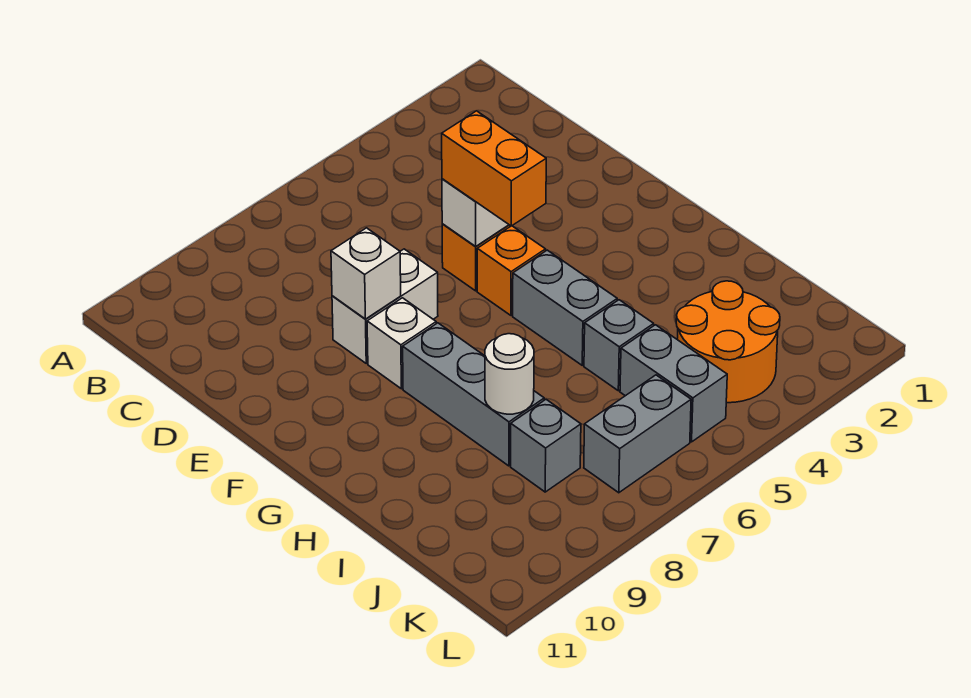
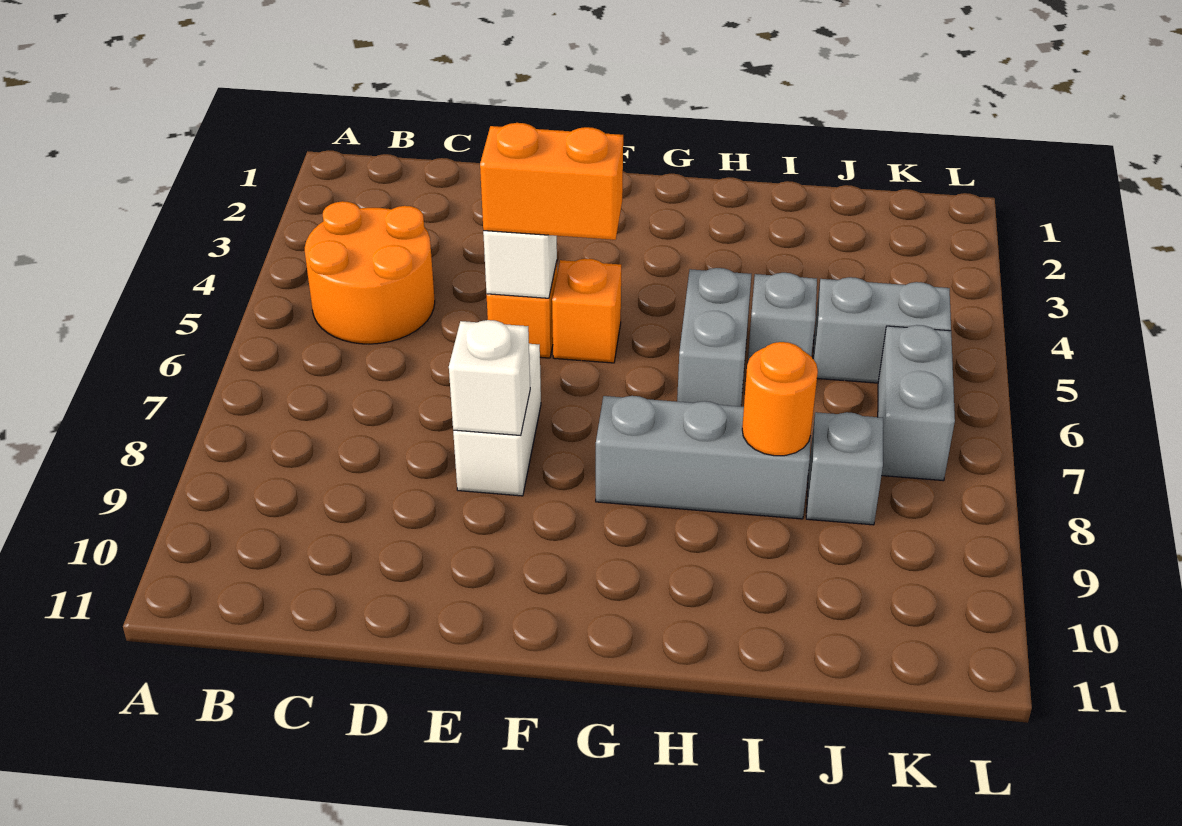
white 1x1 brick [367,298,436,389] -> none
grey 1x2 brick [513,250,617,365] -> grey 1x2 brick turned to [677,268,751,407]
white 1x1 round brick [485,334,534,414] -> orange 1x1 round brick [742,342,818,456]
orange 2x2 round brick [676,281,780,403] -> orange 2x2 round brick moved to [305,201,435,344]

